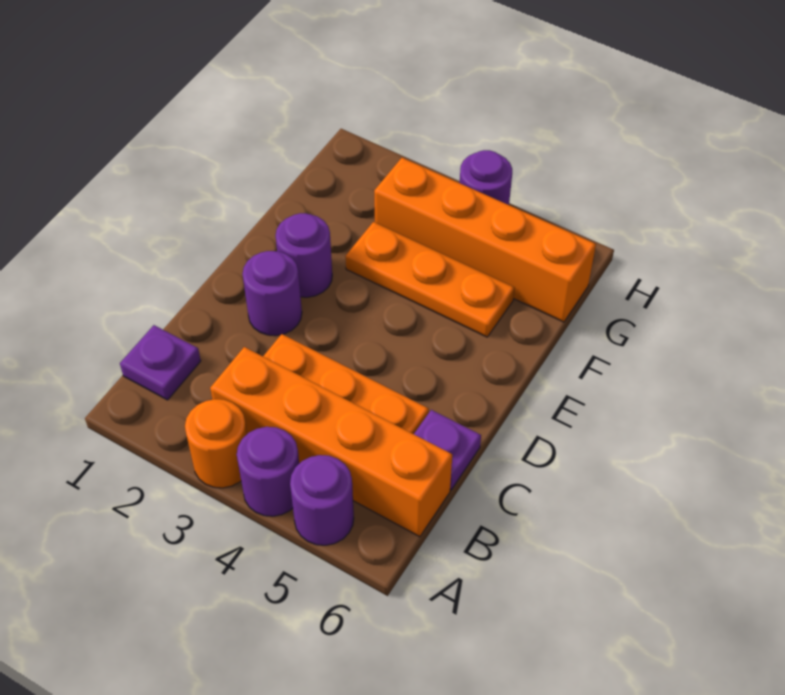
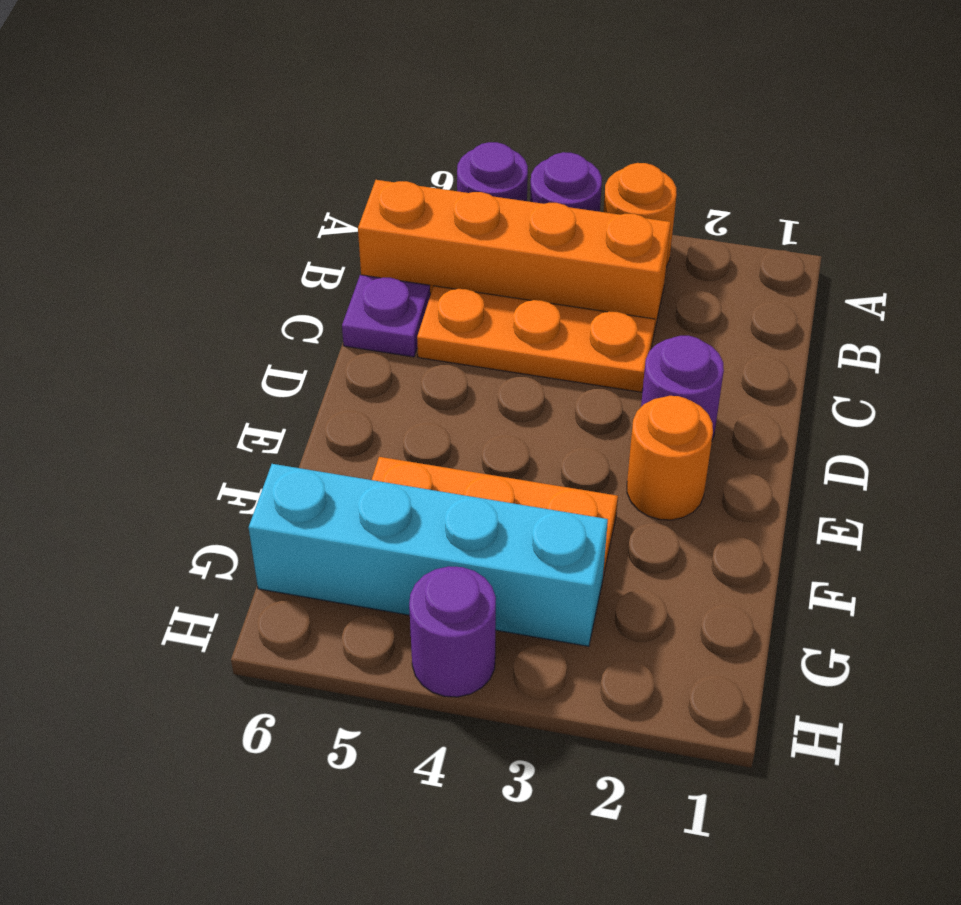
purple 1x1 plate [120,325,201,400] -> none
purple 1x1 round brick [276,213,332,297] -> orange 1x1 round brick [627,396,713,520]
orange 1x4 brick [374,158,596,322] -> cyan 1x4 brick [249,464,608,646]

